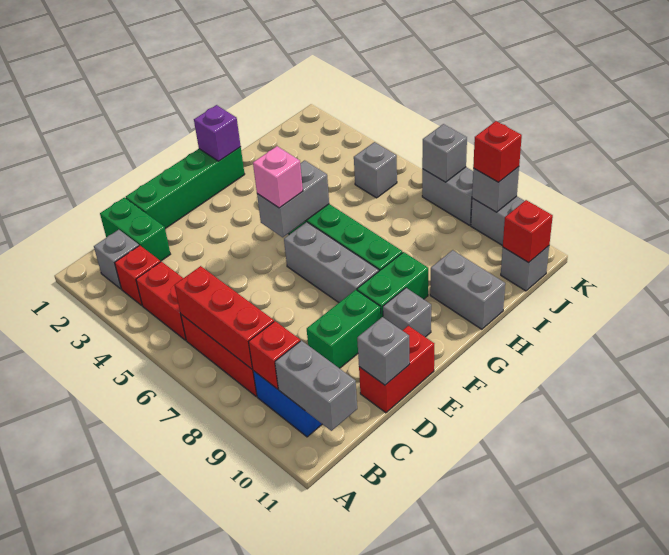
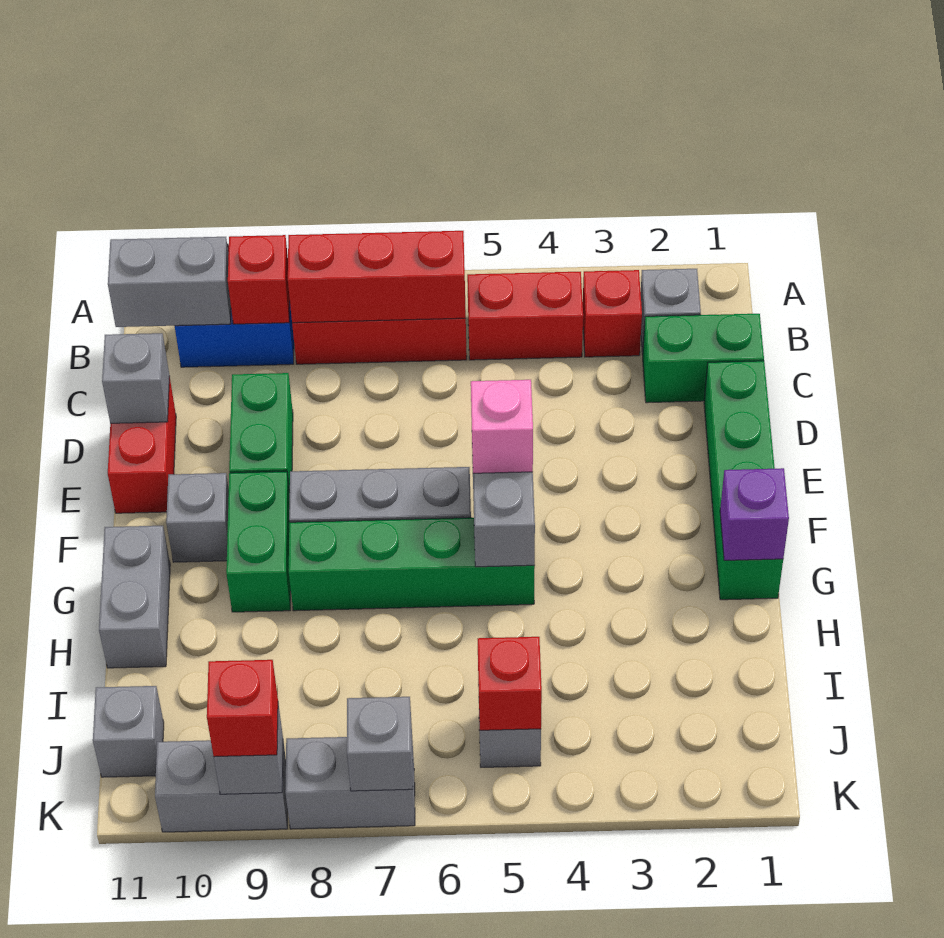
grey 1x2 brick [430,250,505,329] -> grey 1x2 brick turned to [99,526,170,668]
red 1x1 brick [503,200,553,263] -> red 1x1 brick moved to [478,637,542,730]

